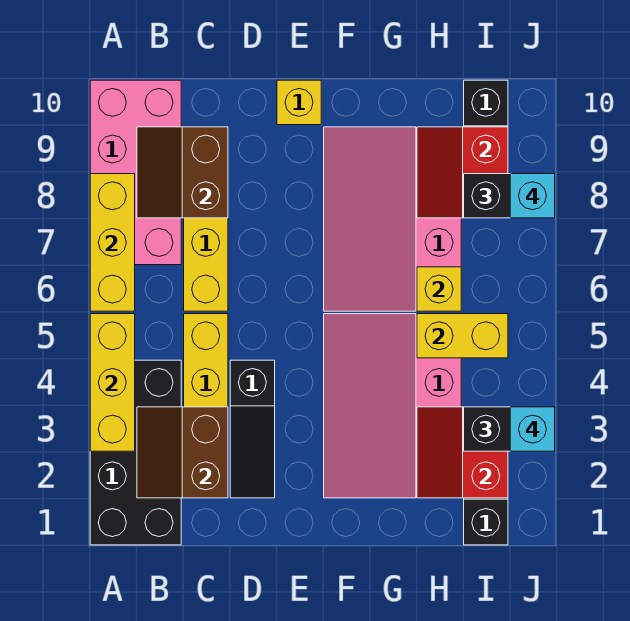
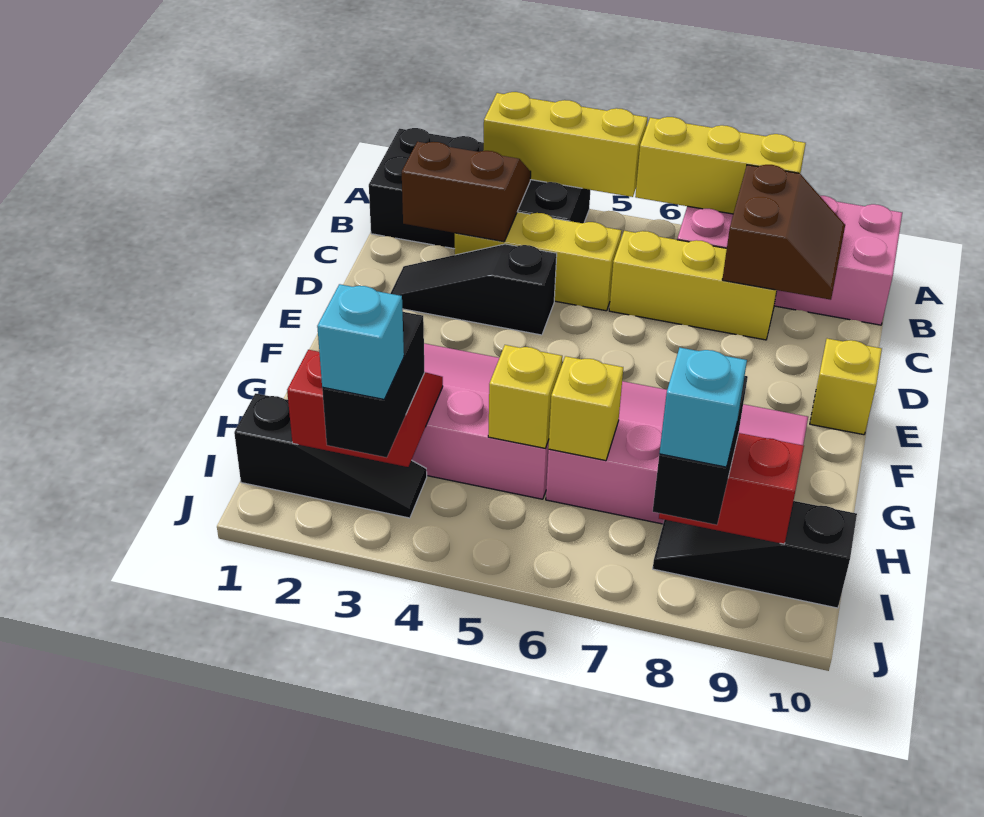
brown 2x2 slope [137,127,228,218] -> brown 2x2 slope turned to [722,165,845,300]
yellow 1x2 brick [417,314,508,358] -> yellow 1x1 brick [488,345,562,449]

